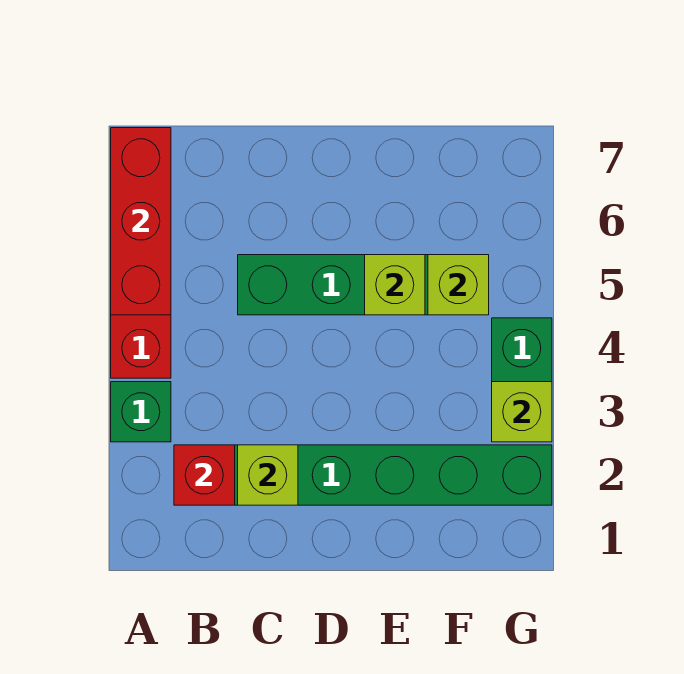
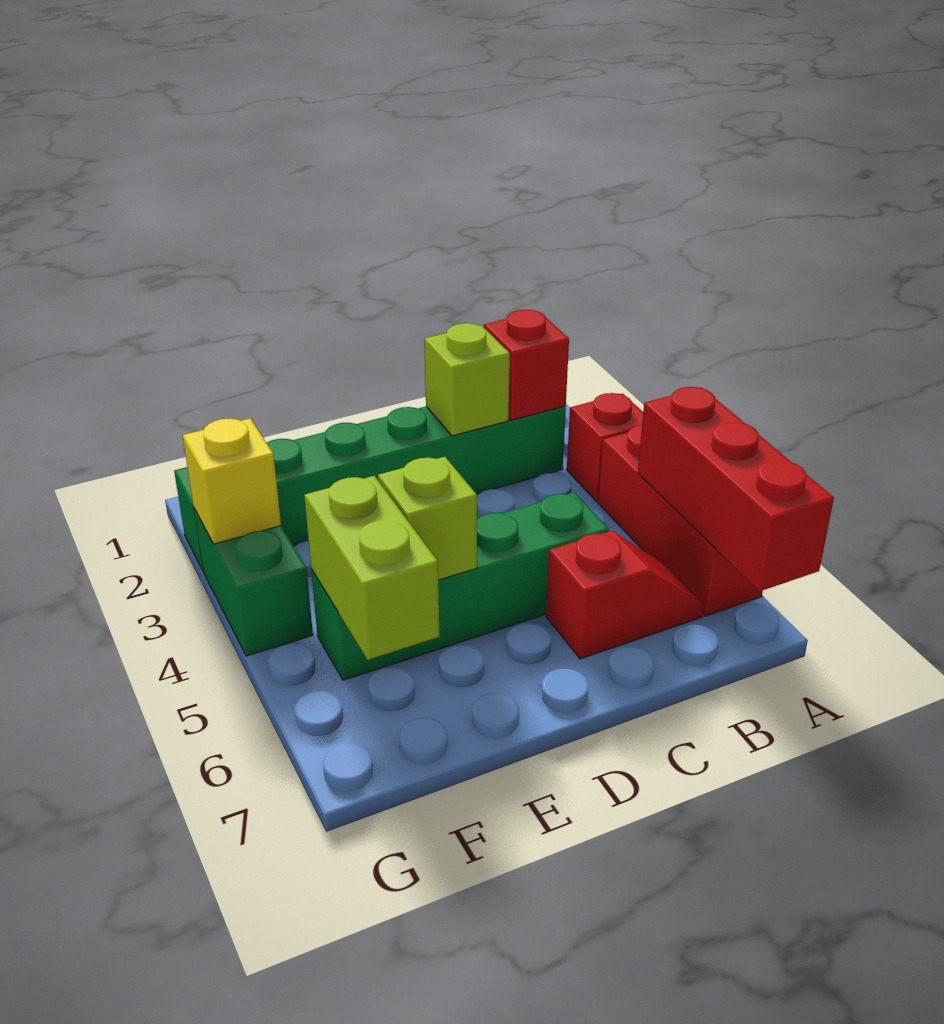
green 1x1 brick [111,382,171,442] -> red 1x1 brick [567,393,643,501]
none -> red 1x2 slope [546,530,704,659]
lime 1x1 brick [428,255,489,315] -> lime 1x2 brick [304,476,439,660]
lime 1x1 brick [492,382,552,442] -> yellow 1x1 brick [183,418,281,544]

